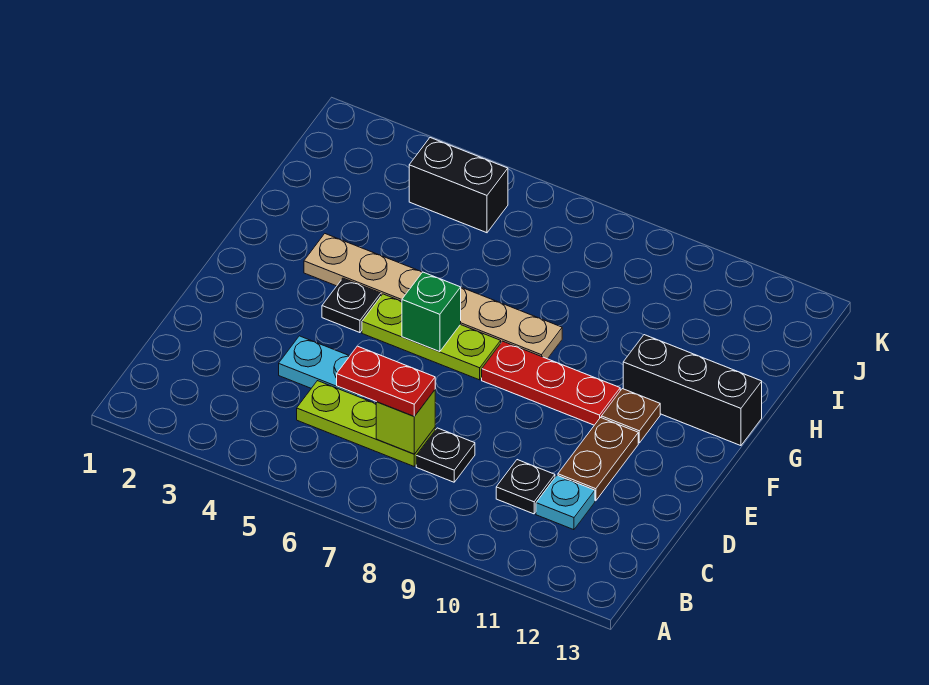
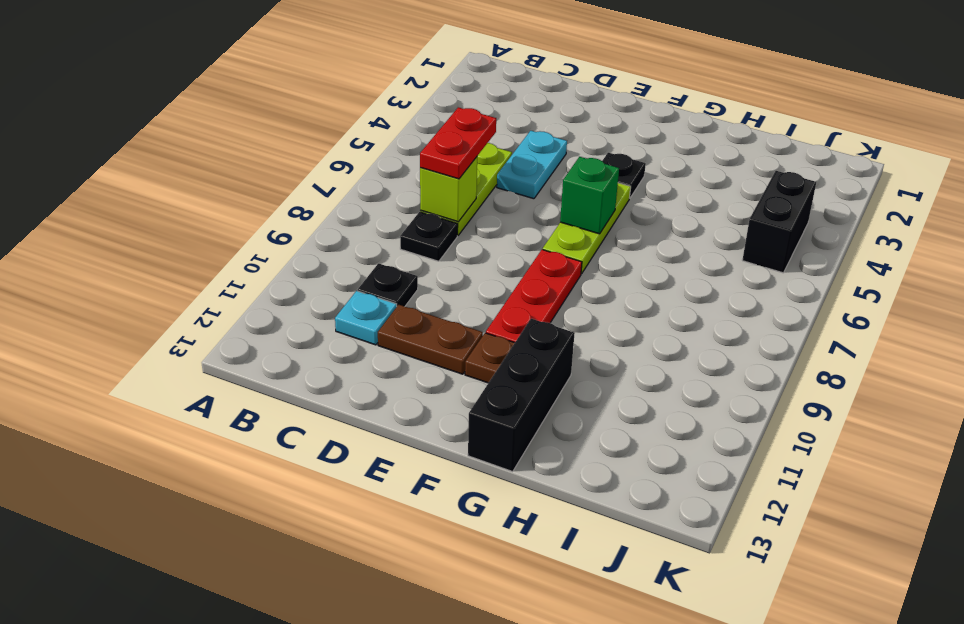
tan 1x6 plate [304,234,562,359] -> none

